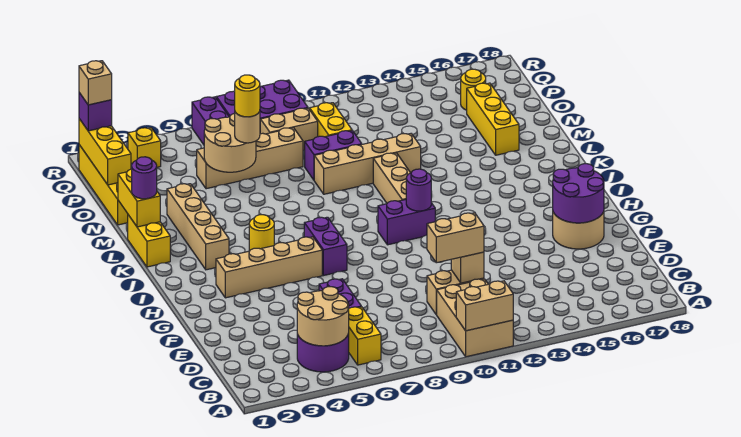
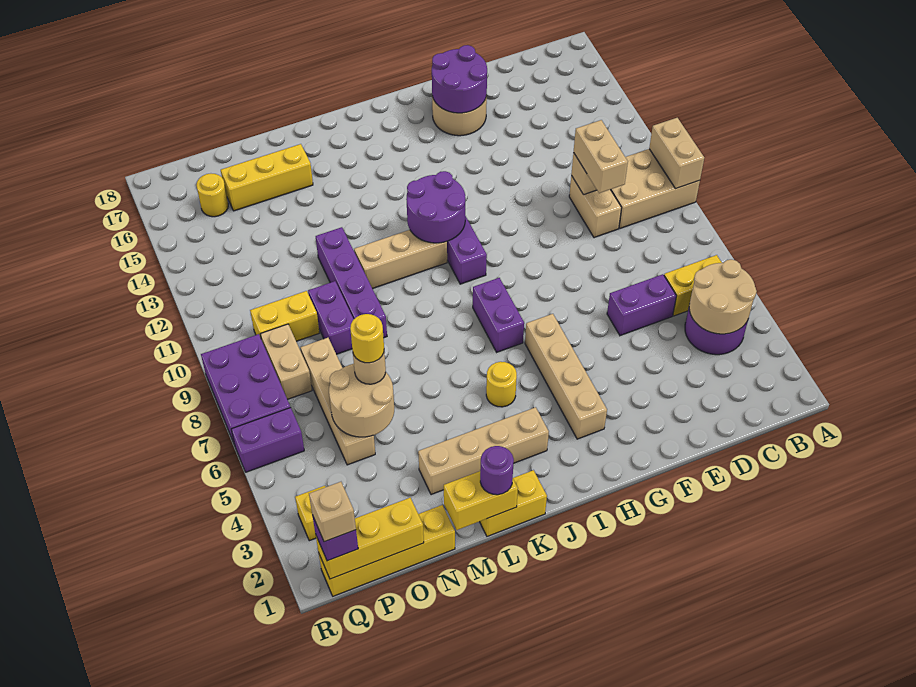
purple 1x2 brick [304,217,347,276] -> purple 1x2 brick turned to [473,278,524,352]
purple 1x1 round brick [406,169,431,211] -> purple 2x2 round brick [406,171,465,243]
tan 1x4 brick [314,134,421,194] -> purple 1x4 brick [316,227,387,338]

